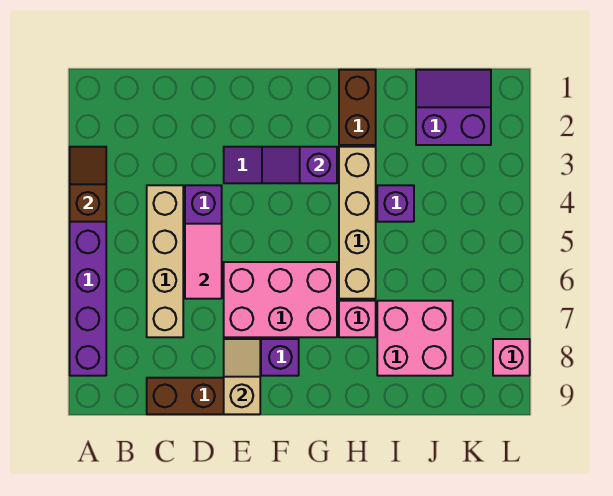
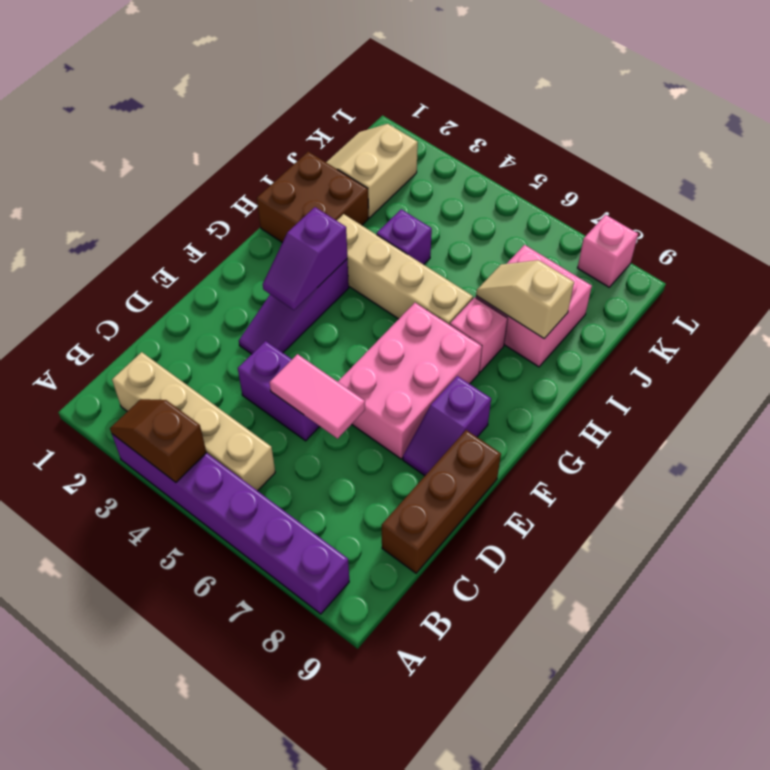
tan 1x4 brick [147,185,183,337] -> tan 1x4 brick moved to [112,352,275,491]
tan 1x2 slope [224,339,260,414] -> tan 1x2 slope moved to [476,260,574,339]
brown 1x2 brick [339,70,376,145] -> brown 2x2 brick [257,152,368,242]
purple 2x2 slope [416,70,491,145] -> tan 2x2 slope [326,124,418,218]

